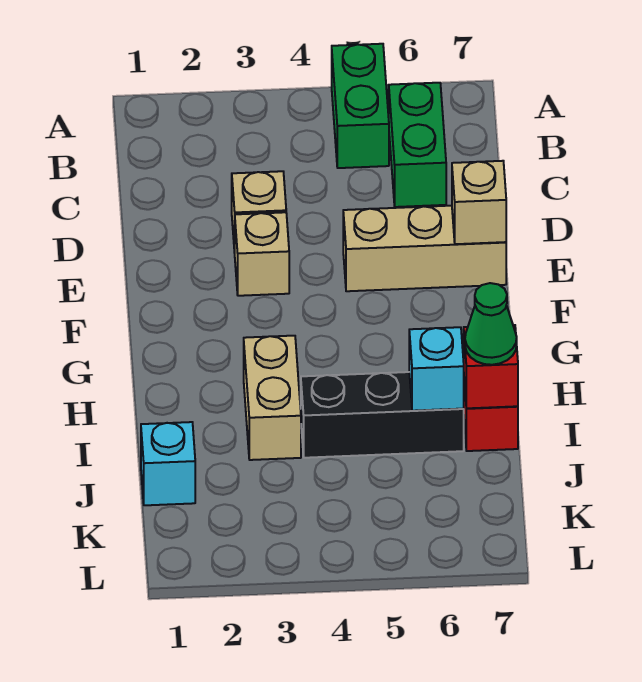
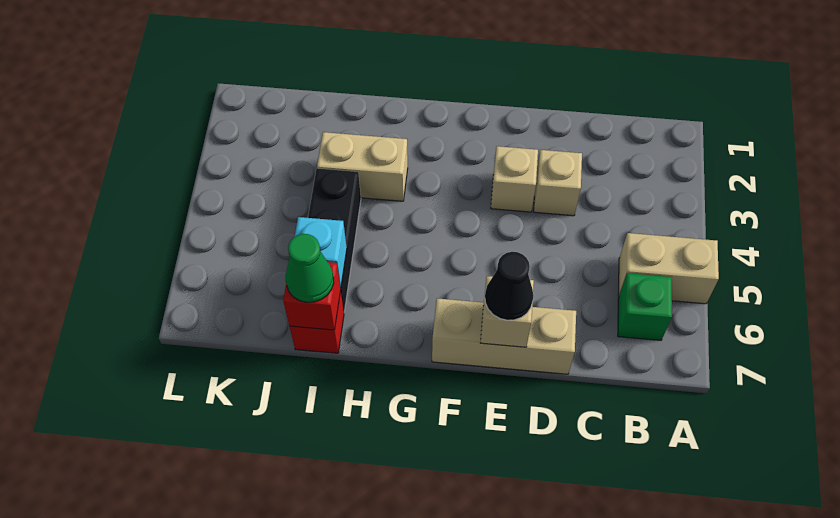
green 1x2 brick [332,44,389,168] -> tan 1x2 brick [618,233,719,304]
green 1x2 brick [389,83,446,207] -> green 1x1 brick [618,273,672,340]
tan 1x3 brick [343,206,506,291] -> tan 1x3 brick turned to [432,298,576,374]
none -> black 1x1 cone [485,252,533,320]
cyan 1x1 brick [141,422,195,505] -> none

